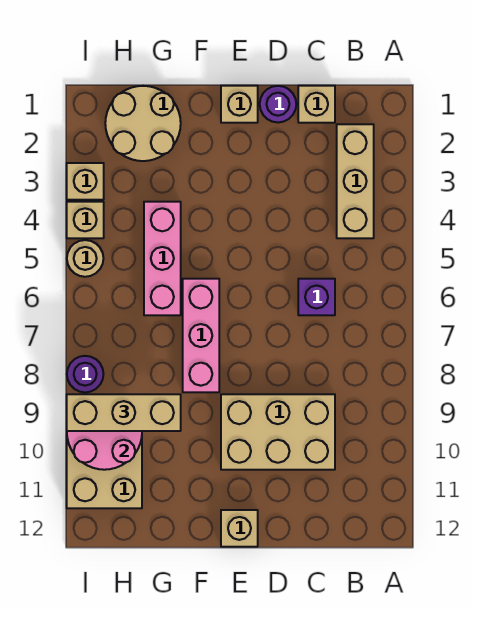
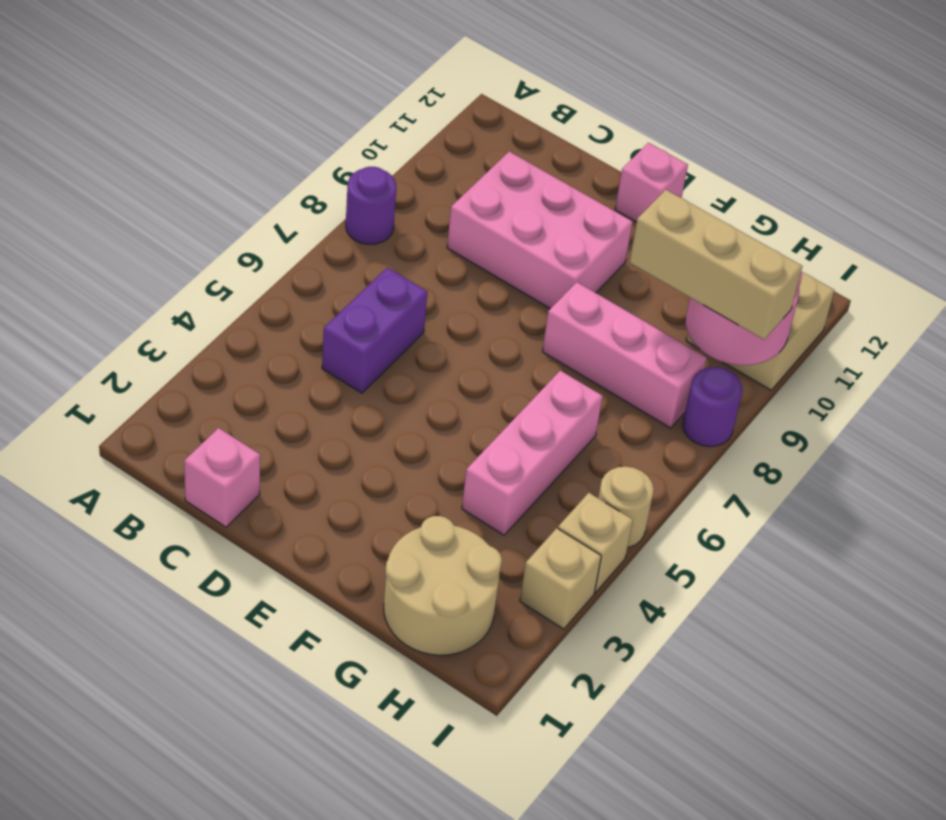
tan 1x3 brick [337,124,374,238] -> none
tan 1x1 brick [298,86,335,123] -> pink 1x1 brick [184,428,260,527]
purple 1x1 brick [298,279,335,315] -> purple 1x2 brick [322,267,427,393]
tan 2x3 brick [221,394,335,470] -> pink 2x3 brick [447,152,633,309]
purple 1x1 round brick [260,86,296,122] -> purple 1x1 round brick moved to [346,167,396,244]
tan 1x1 brick [221,86,258,123] -> none
tan 1x1 brick [221,510,258,547] -> pink 1x1 brick [615,143,688,222]
pink 1x3 brick [183,279,219,392] -> pink 1x3 brick turned to [542,282,707,428]

